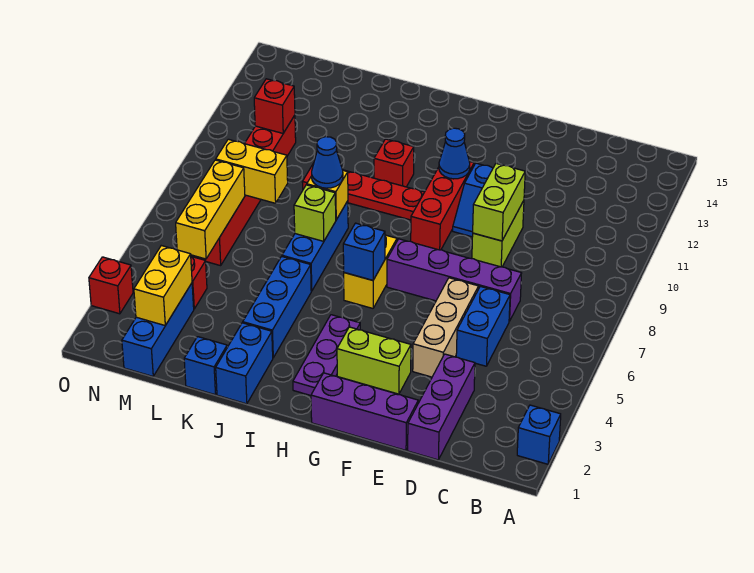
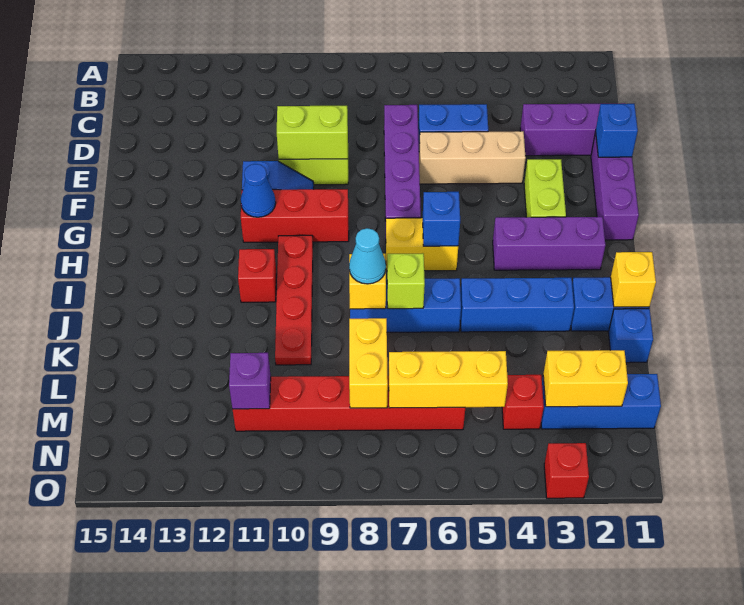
blue 1x1 brick [517,405,561,464] -> blue 1x1 brick moved to [596,104,638,157]
purple 1x3 plate [293,315,360,395] -> purple 1x3 brick [493,217,605,270]
none -> yellow 1x1 brick [611,252,656,307]
blue 1x1 cone [312,137,343,188] -> cyan 1x1 cone [349,228,386,284]
red 1x1 brick [254,79,295,133] -> purple 1x1 brick [229,353,271,409]

